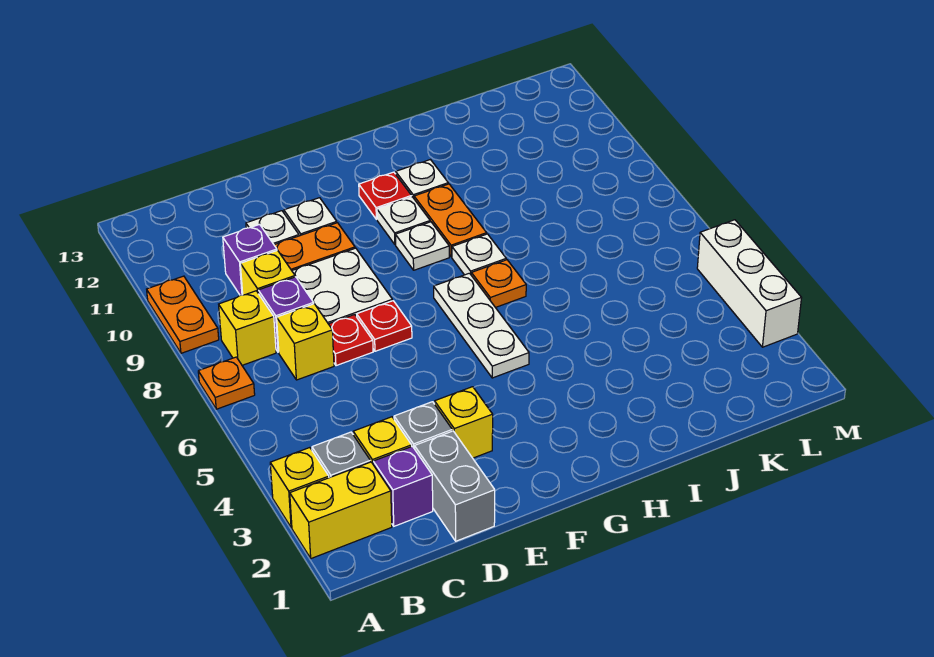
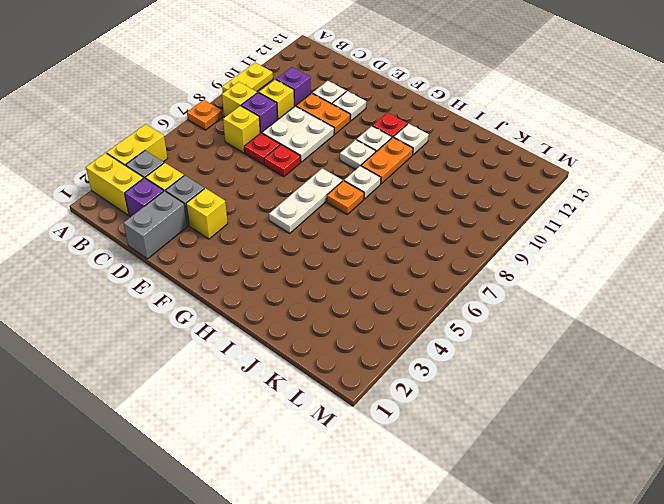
yellow 1x1 brick [270,448,329,528] -> yellow 1x2 brick [107,124,168,166]
orange 1x2 plate [147,276,219,353] -> yellow 1x2 plate [222,63,273,93]
white 1x3 brick [697,220,801,347] -> none

